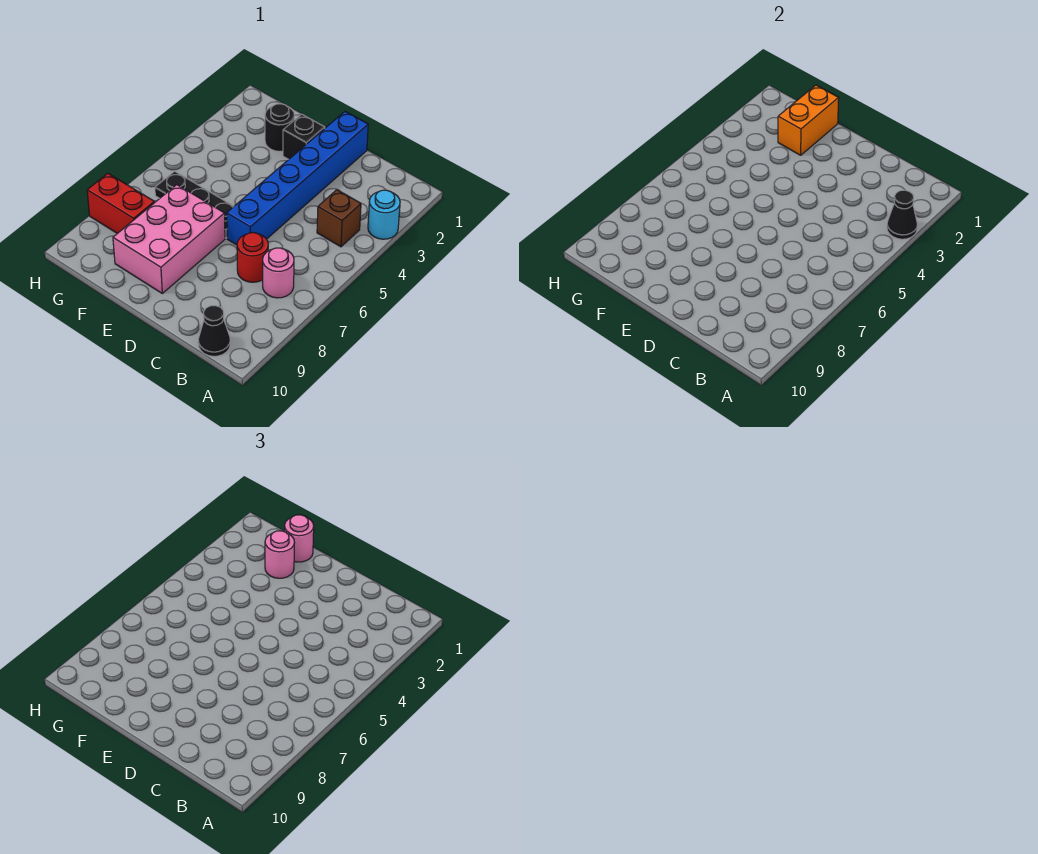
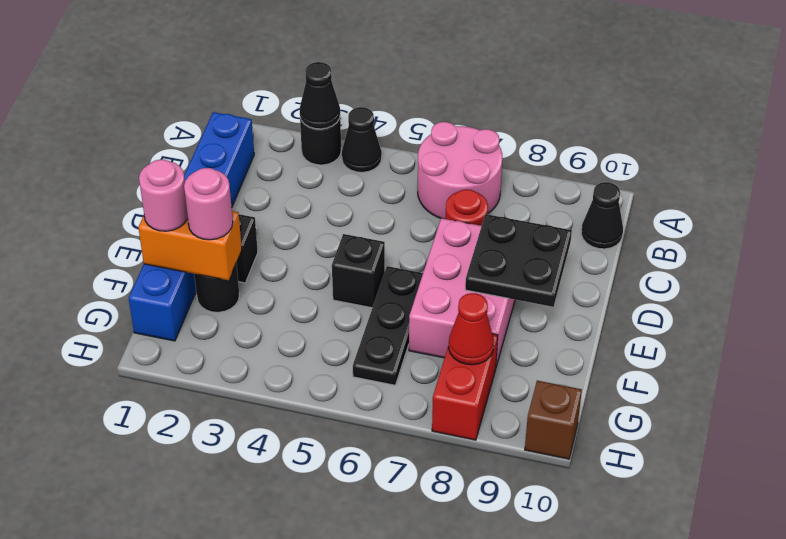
cyan 1x1 round brick [368,190,400,239] -> black 1x1 round brick [300,118,341,165]
none -> black 1x1 cone [342,107,382,172]
brown 1x1 brick [317,190,361,247] -> brown 1x1 brick moved to [525,381,582,459]
pink 1x1 round brick [263,248,294,298] -> pink 2x2 round brick [418,122,502,219]
blue 1x6 brick [227,112,368,245] -> blue 1x6 brick turned to [129,112,254,341]
none -> black 2x2 plate [465,214,572,307]
none -> black 1x1 brick [332,234,385,308]
pink 2x3 brick [113,185,225,293] -> pink 2x3 brick turned to [409,218,515,366]
none -> red 1x1 cone [449,293,494,365]

